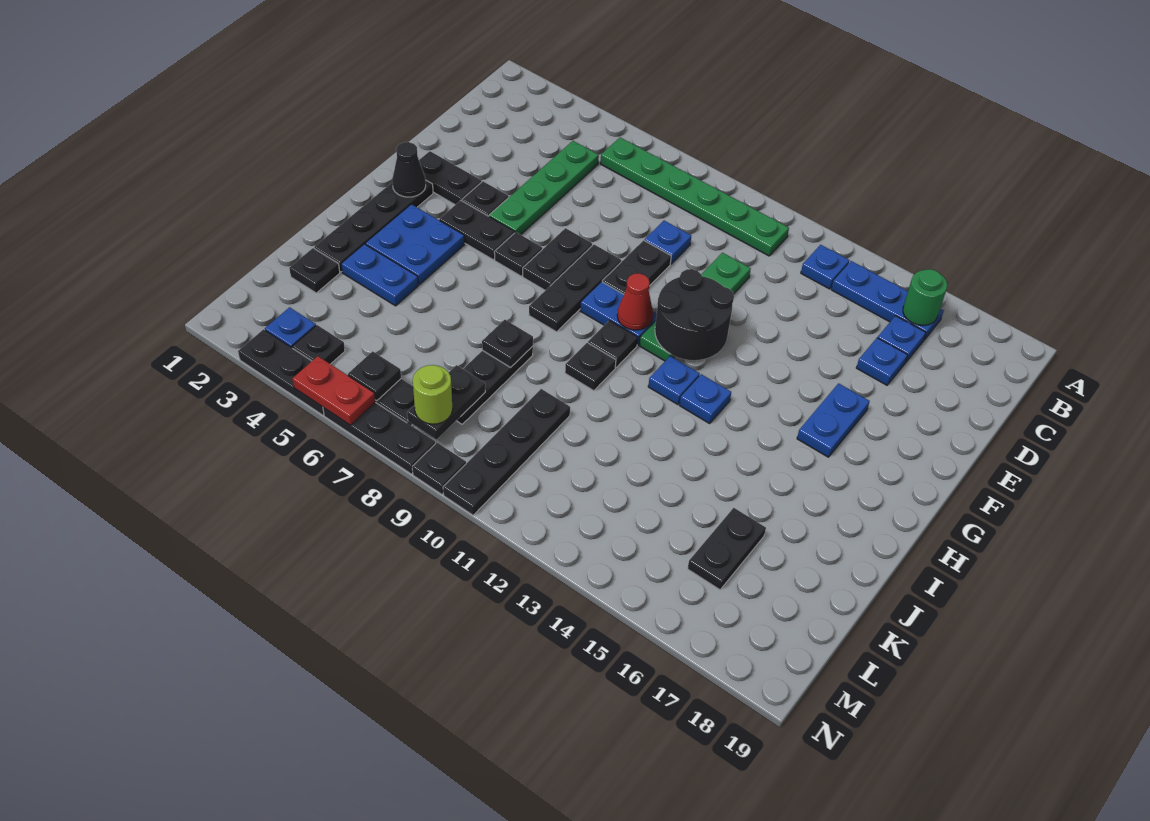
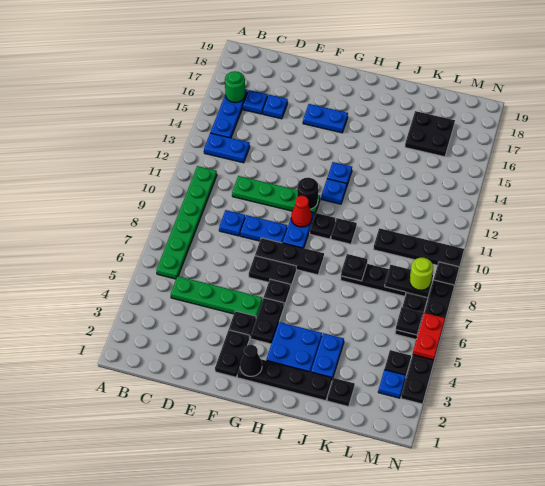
blue 1x1 plate [801,245,849,289] -> blue 1x2 plate [204,133,250,163]
black 1x2 plate [602,240,671,294] -> blue 1x2 plate [240,215,287,243]
black 2x2 round brick [655,269,734,360] -> black 1x1 round brick [297,178,318,209]
black 1x2 plate [688,508,766,590] -> black 2x2 plate [405,111,455,157]

